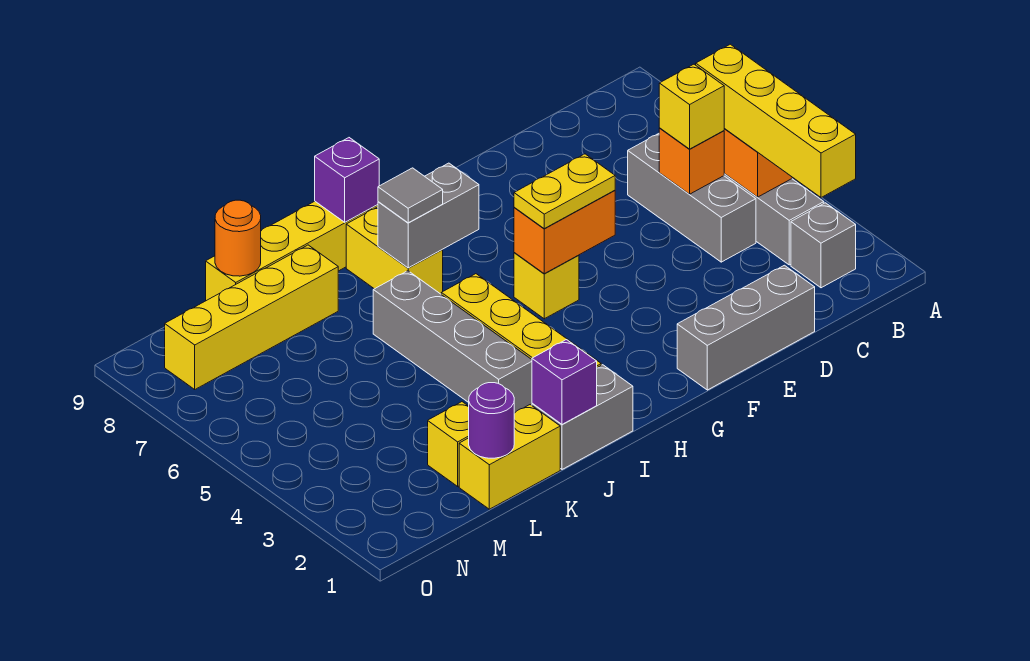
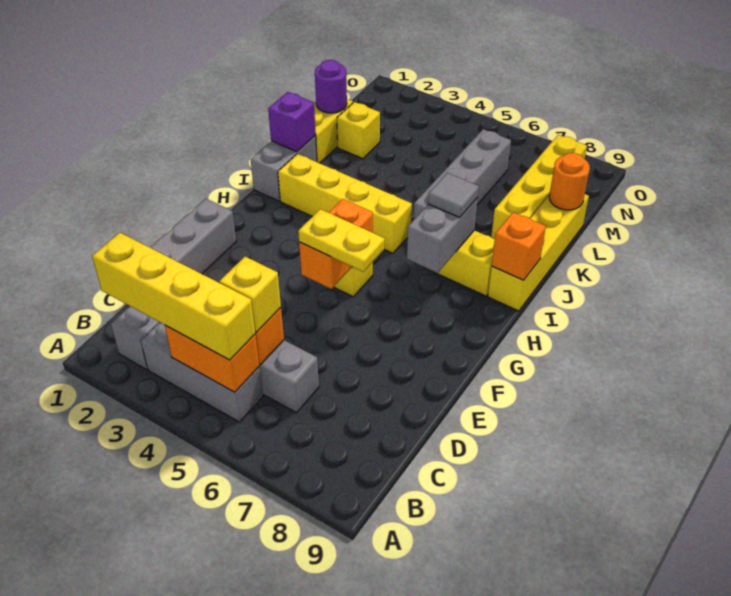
yellow 1x2 plate [514,154,615,229] -> yellow 1x2 plate turned to [298,209,385,272]
purple 1x1 brick [315,138,379,222] -> orange 1x1 brick [492,212,546,280]
grey 1x4 brick [373,271,532,413] -> grey 1x4 brick turned to [414,129,511,219]

